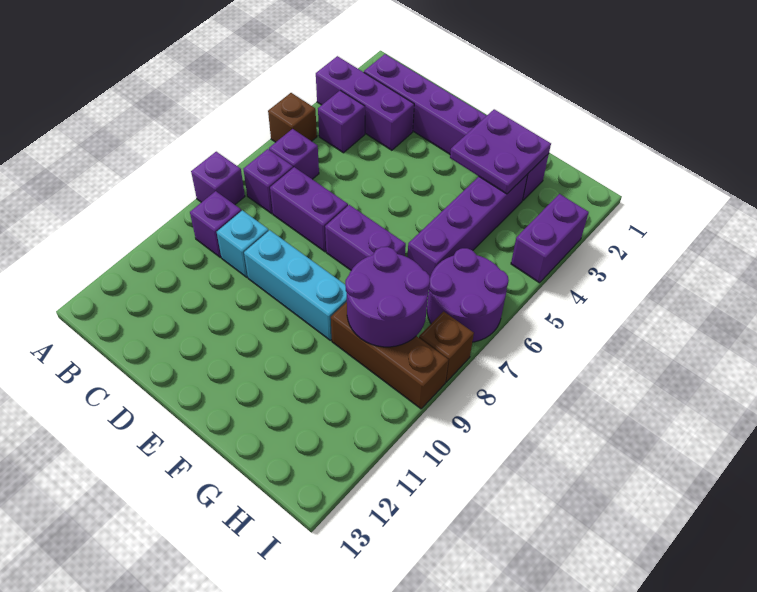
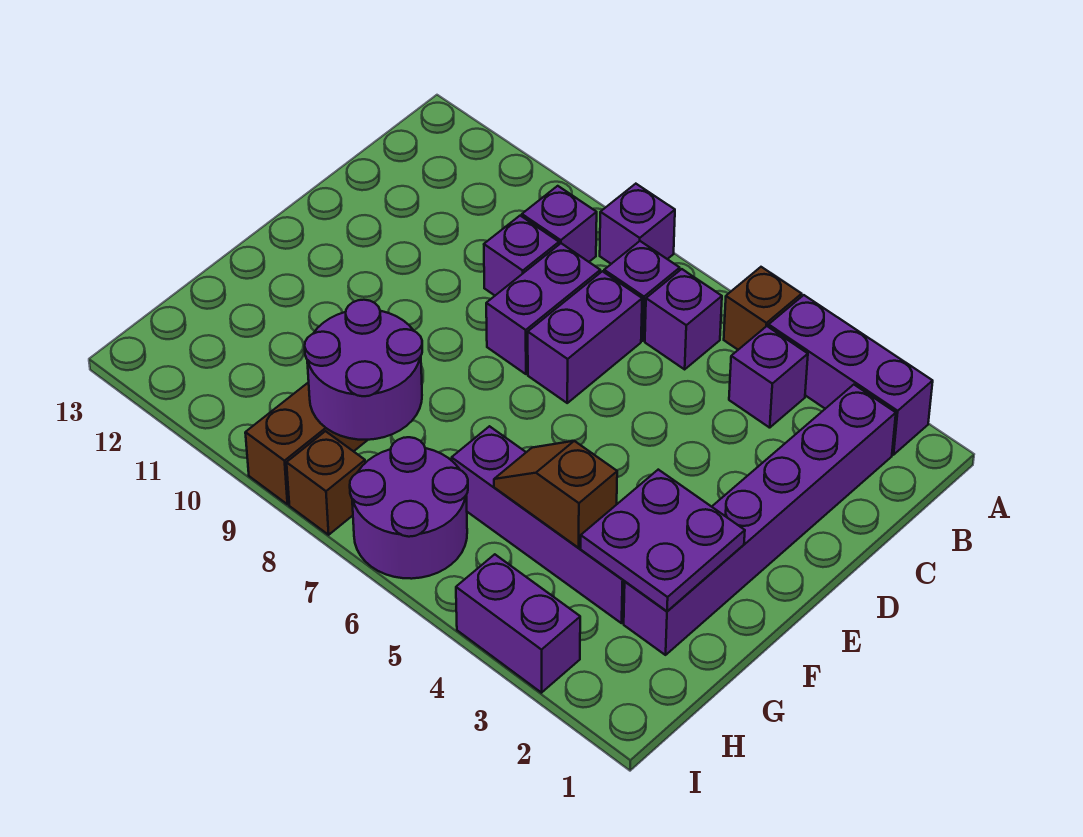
purple 1x3 brick [316,56,414,150] -> purple 1x3 brick turned to [768,295,933,455]
cyan 1x1 brick [217,210,269,277] -> purple 1x1 brick [484,216,559,295]
cyan 1x3 brick [244,230,347,340] -> none
purple 1x2 brick [325,205,406,270] -> purple 1x2 brick moved to [486,243,600,374]
none -> brown 1x2 slope [494,441,617,548]

